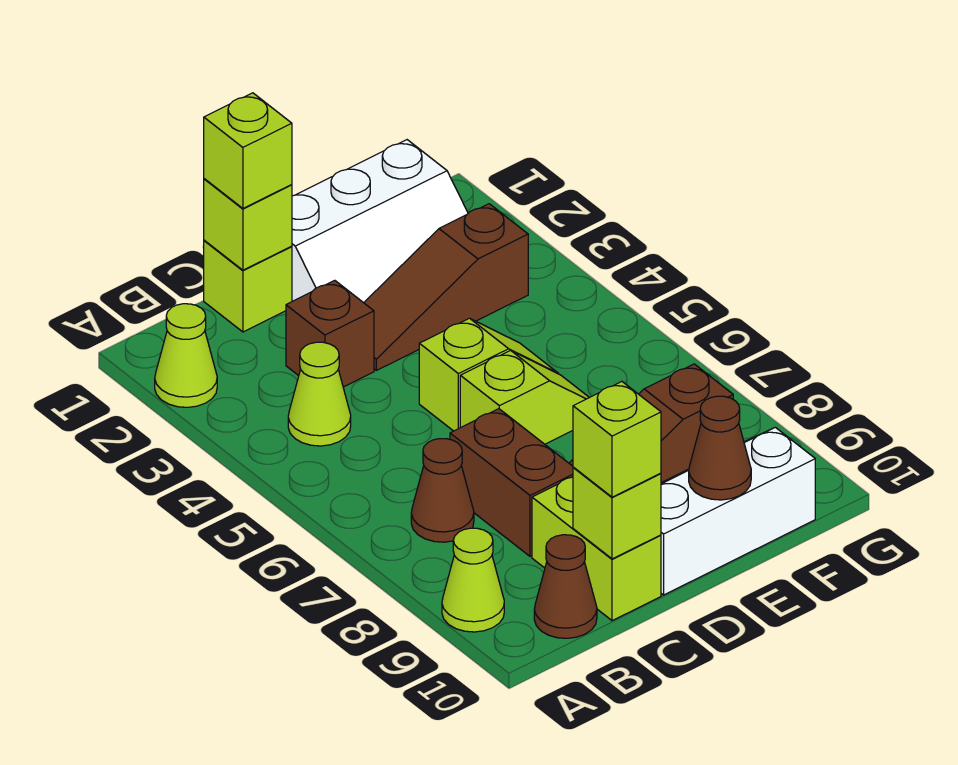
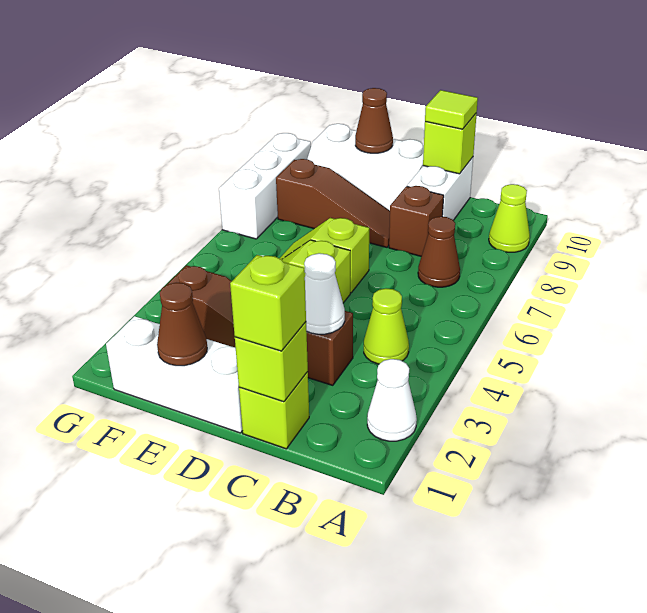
lime 1x1 cone [155,304,217,407] -> white 1x1 cone [367,359,417,441]
brown 1x1 cone [534,535,597,638] -> brown 1x1 cone moved to [157,283,207,366]
none -> white 1x1 cone [304,253,345,334]
brown 1x2 brick [450,409,573,556] -> brown 1x1 brick [389,186,444,256]
lime 1x2 brick [532,477,661,621] -> white 1x2 brick [407,157,473,220]
lime 1x1 brick [573,382,661,497] -> lime 1x1 tile [425,90,478,129]
none -> white 1x3 brick [219,133,311,239]

